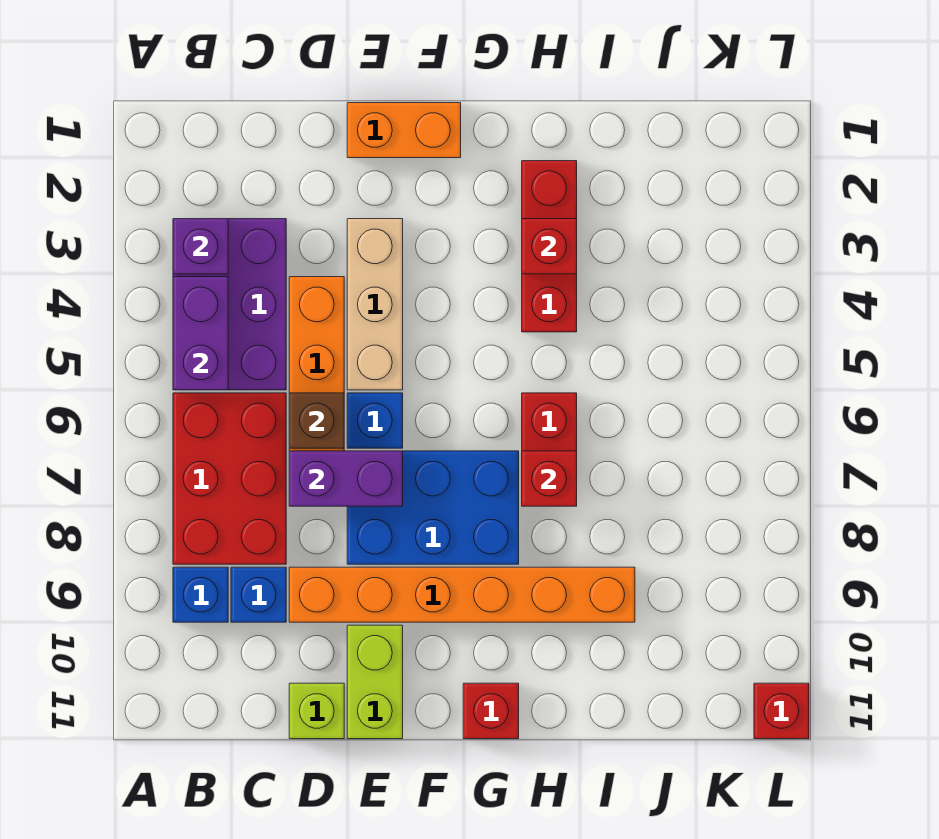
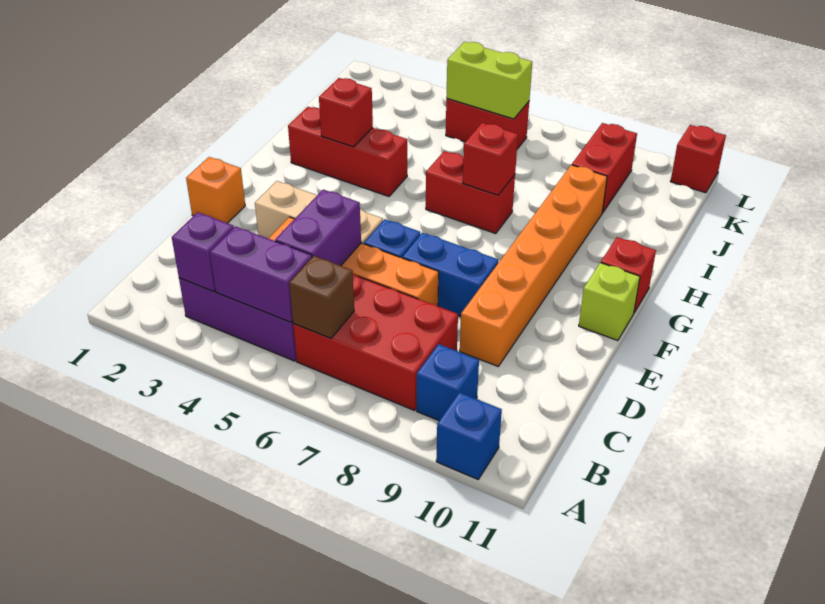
blue 1x1 brick [231,567,286,622] -> blue 1x1 brick moved to [436,392,502,479]
brown 1x1 brick [289,393,344,448] -> brown 1x1 brick moved to [289,256,354,338]
purple 1x2 brick [289,451,403,506] -> purple 1x2 brick moved to [275,190,361,266]
lime 1x1 brick [289,683,344,739] -> lime 1x1 brick moved to [579,263,640,341]
orange 1x2 brick [347,103,461,158] -> orange 1x1 brick [186,157,245,223]
blue 2x3 brick [347,451,519,564] -> blue 1x2 brick [402,233,499,317]
lime 1x2 brick [347,625,403,739] -> lime 1x2 brick moved to [446,42,532,119]
none -> red 1x2 brick [572,123,637,213]
none -> red 1x2 brick [446,99,529,149]

